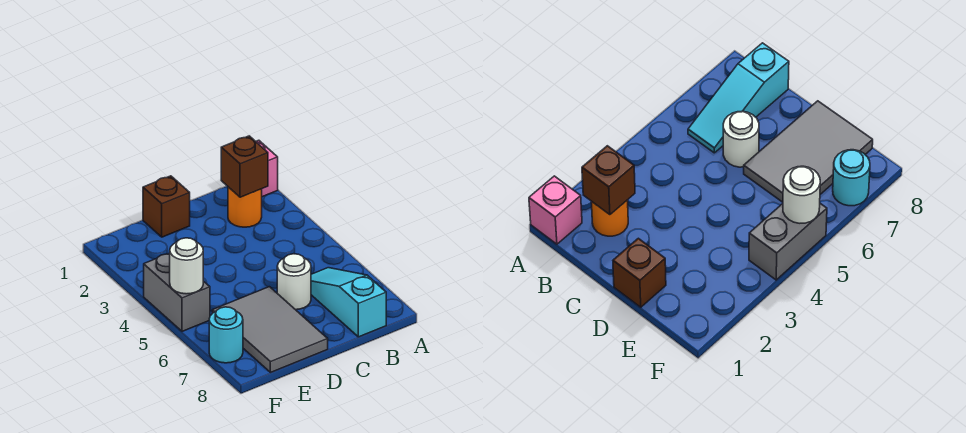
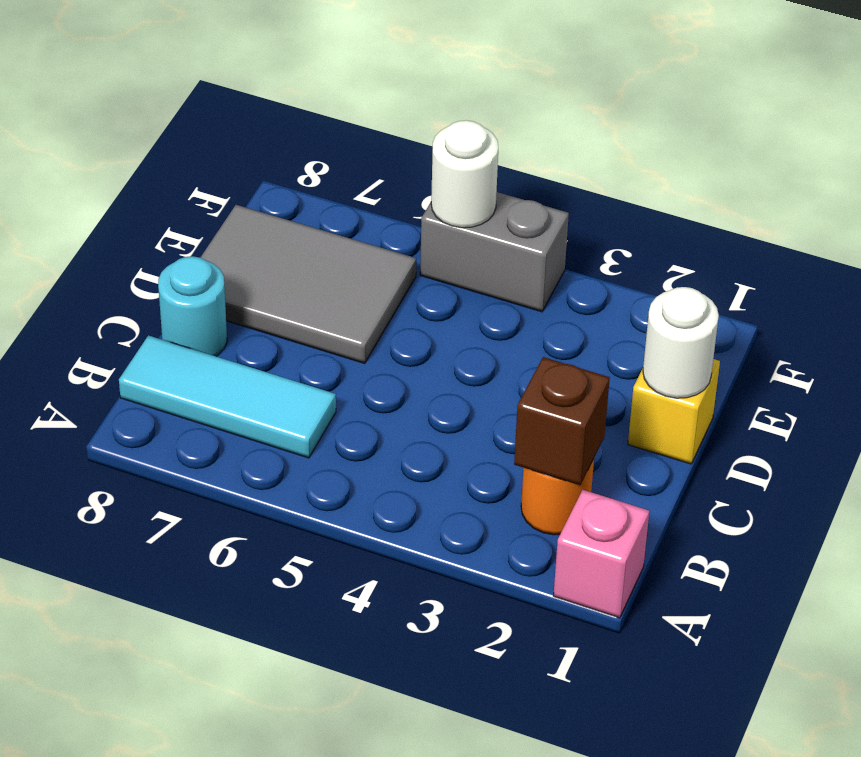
cyan 1x3 slope [311,268,386,337] -> cyan 1x3 tile [119,335,336,458]
white 1x1 round brick [277,254,311,310] -> white 1x1 round brick moved to [643,287,719,398]
brown 1x1 brick [143,176,190,237] -> yellow 1x1 brick [628,359,720,464]
cyan 1x1 round brick [209,307,243,363] -> cyan 1x1 round brick moved to [158,256,227,356]

